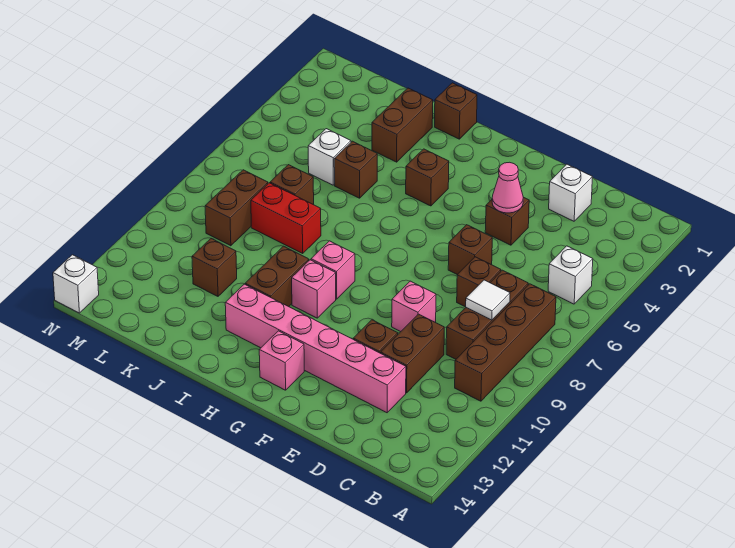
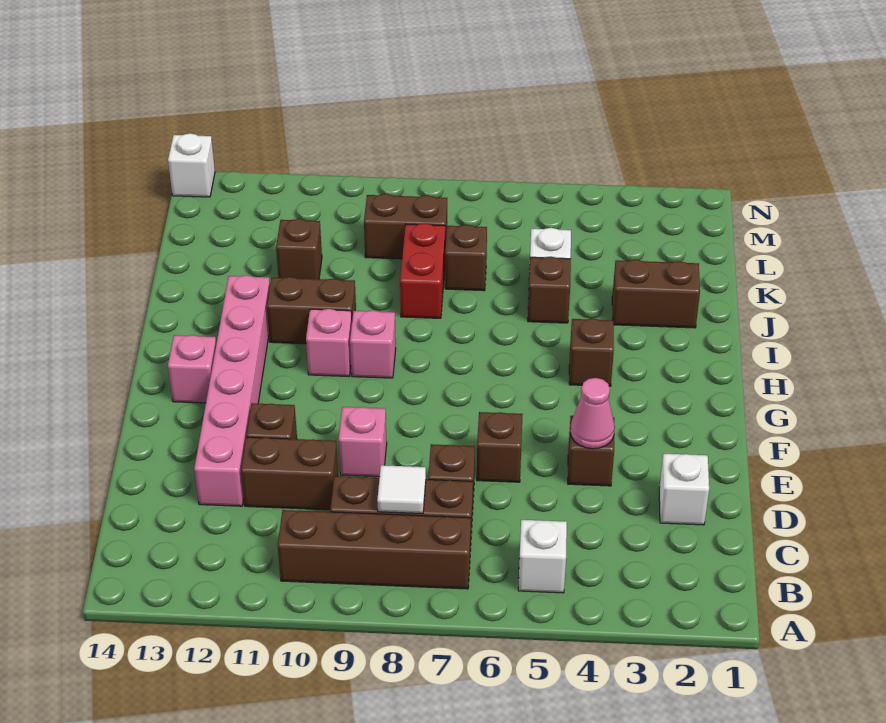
brown 1x1 brick [435,83,477,139] -> none

